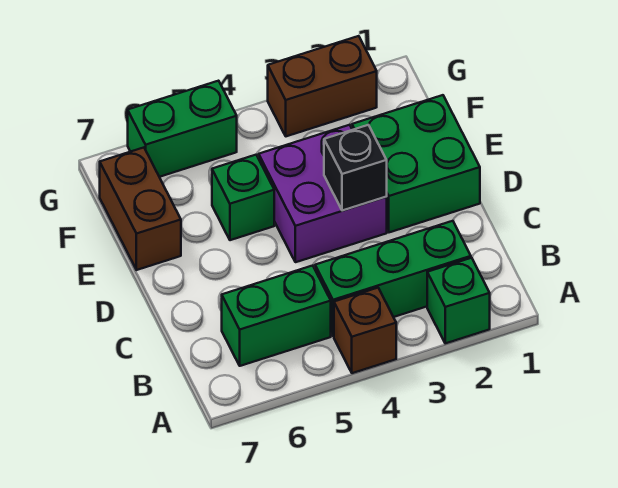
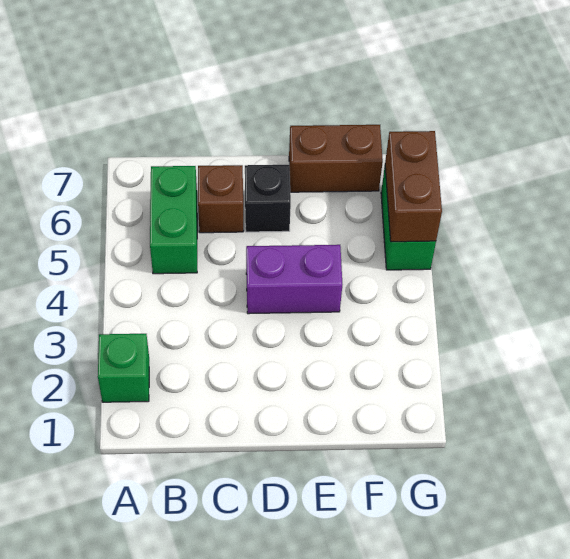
brown 1x1 brick [334,288,396,373] -> brown 1x1 brick moved to [198,165,243,233]
green 1x3 brick [315,221,471,336] -> none
green 2x2 brick [352,95,480,232] -> none
purple 2x2 brick [259,125,387,262] -> purple 1x2 brick [246,245,343,314]
black 1x1 brick [324,125,387,211] -> black 1x1 brick moved to [245,165,291,232]
green 1x1 brick [212,155,274,240] -> none
brown 1x2 brick [268,36,377,136] -> brown 1x2 brick moved to [385,131,442,242]

